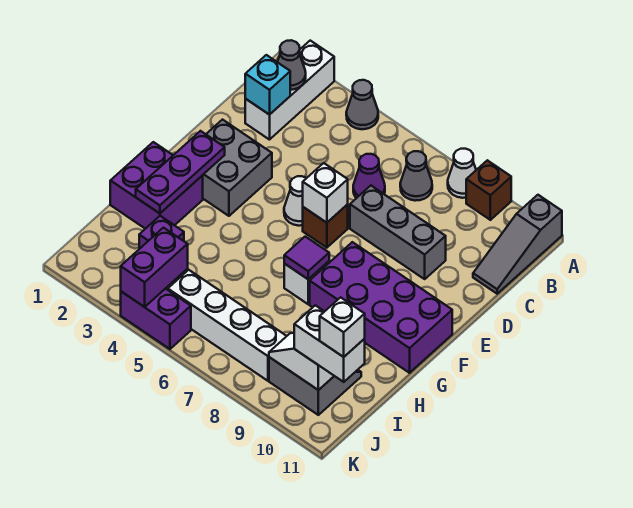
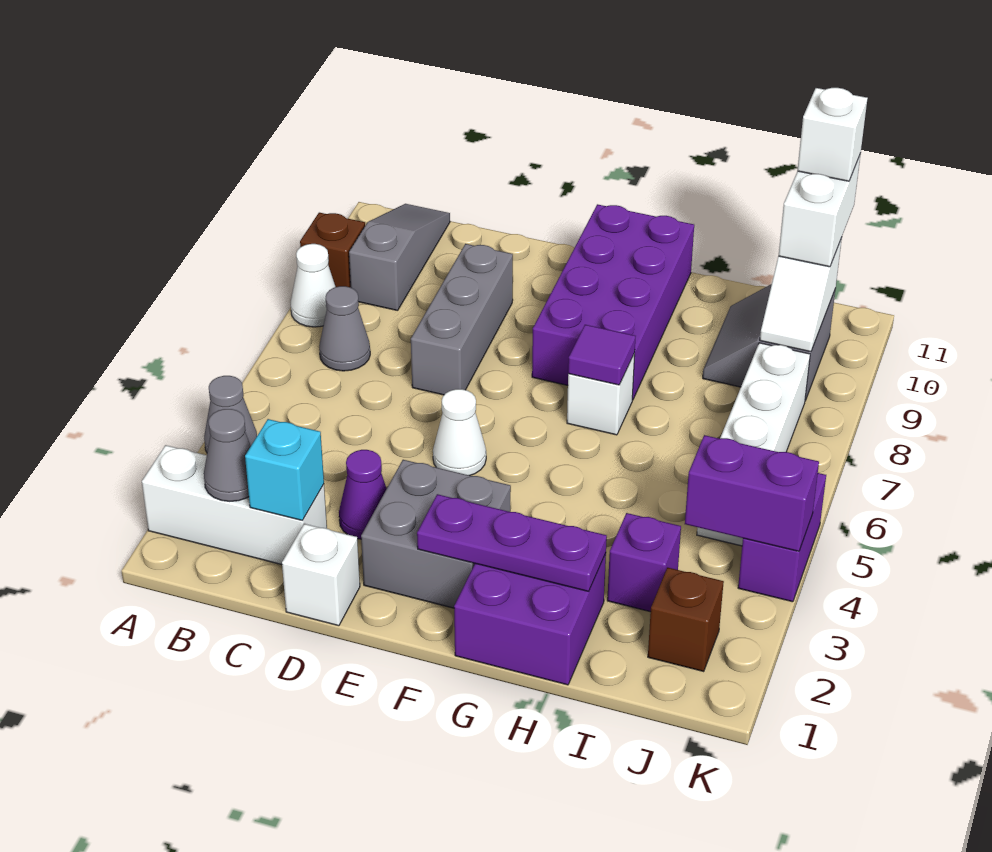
grey 1x3 slope [473,195,562,294] -> grey 1x3 slope turned to [349,204,450,311]
purple 1x1 cone [353,154,385,198] -> purple 1x1 cone moved to [339,450,387,539]
brown 1x1 brick [303,204,348,248] -> brown 1x1 brick moved to [648,568,724,672]
white 1x1 brick [303,163,348,223] -> white 1x1 brick moved to [282,524,360,626]

